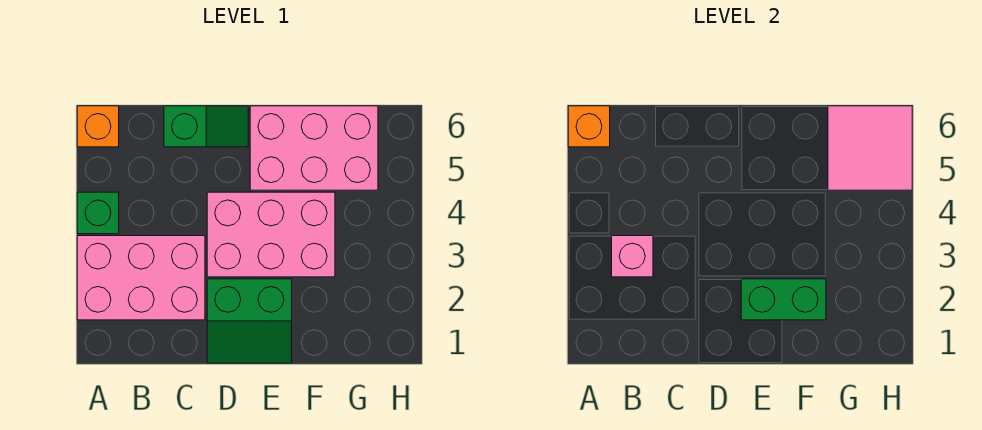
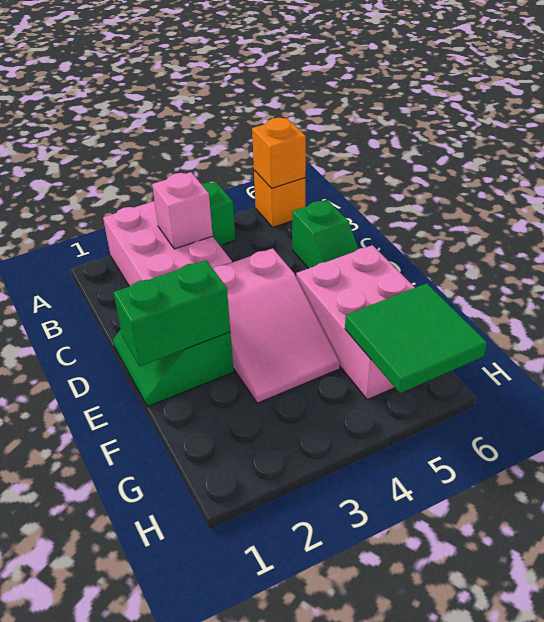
pink 2x3 brick [207,192,335,277] -> pink 2x3 slope [213,248,340,403]
green 1x2 brick [741,279,826,320] -> green 1x2 brick turned to [113,260,230,366]
pink 2x2 tile [828,106,912,190] -> green 2x2 tile [345,283,487,393]

